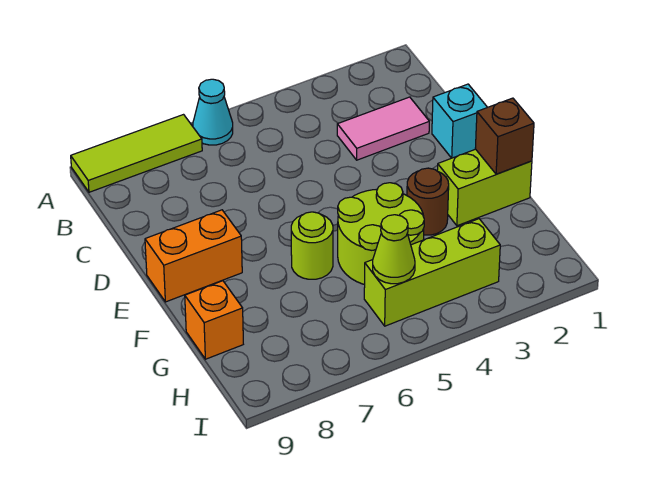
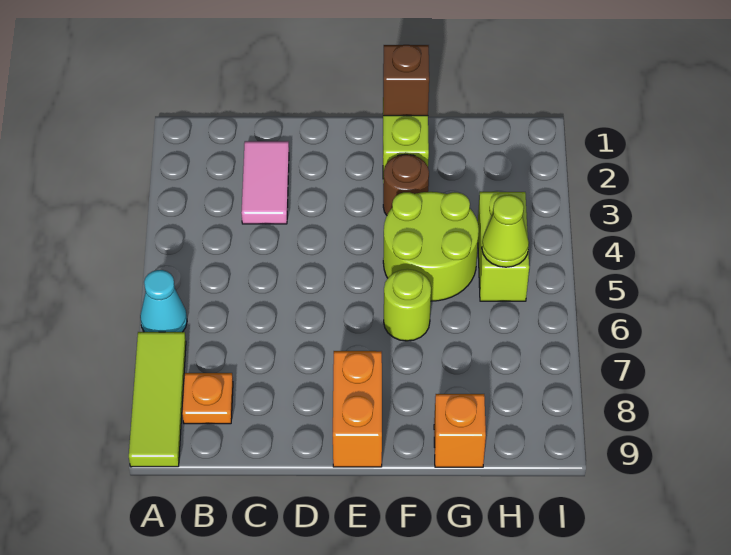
none -> orange 1x1 plate [182,373,233,424]
cyan 1x1 brick [432,84,487,158] -> none
lime 1x3 brick [364,219,500,326] -> lime 1x2 brick [478,192,529,301]

